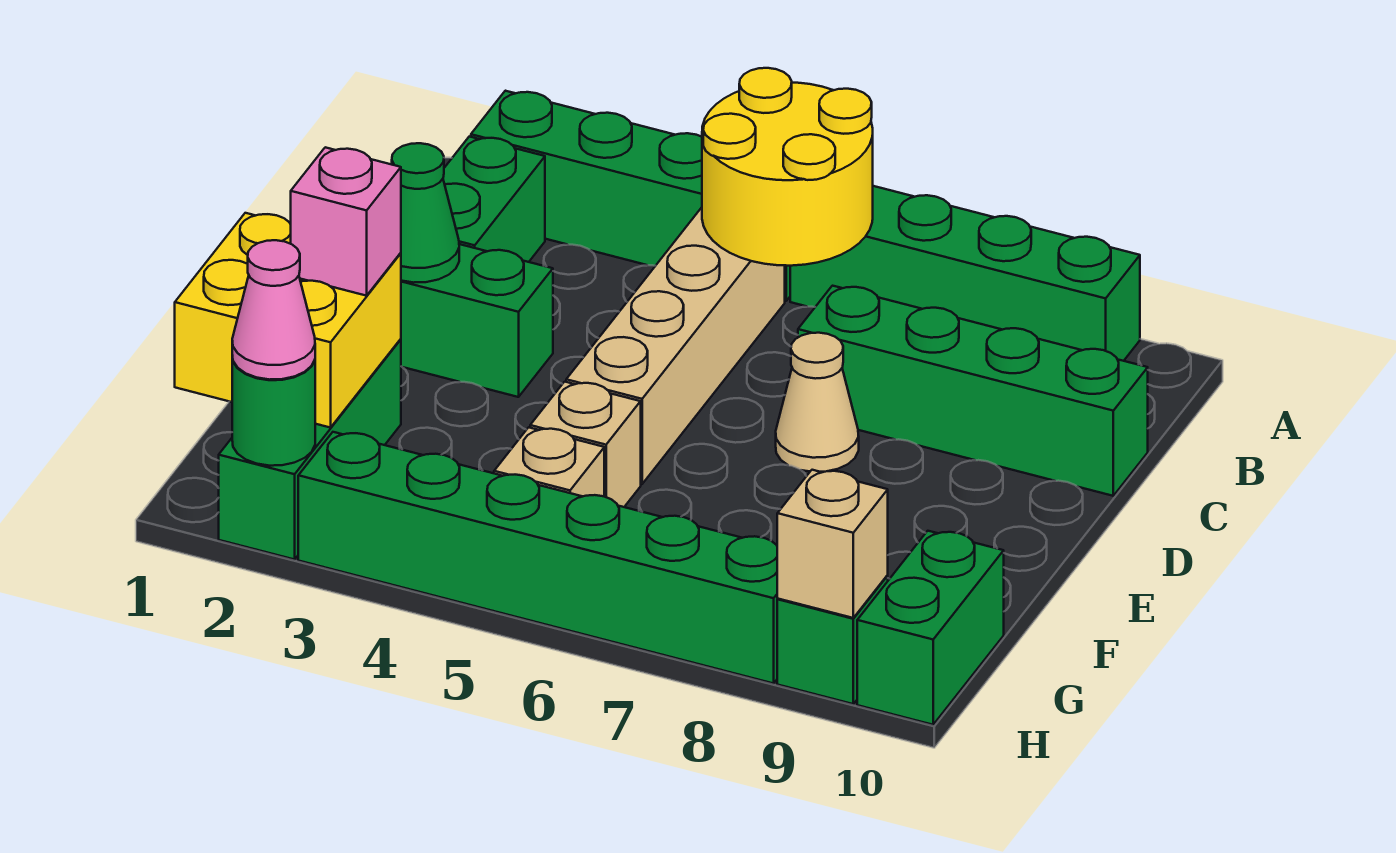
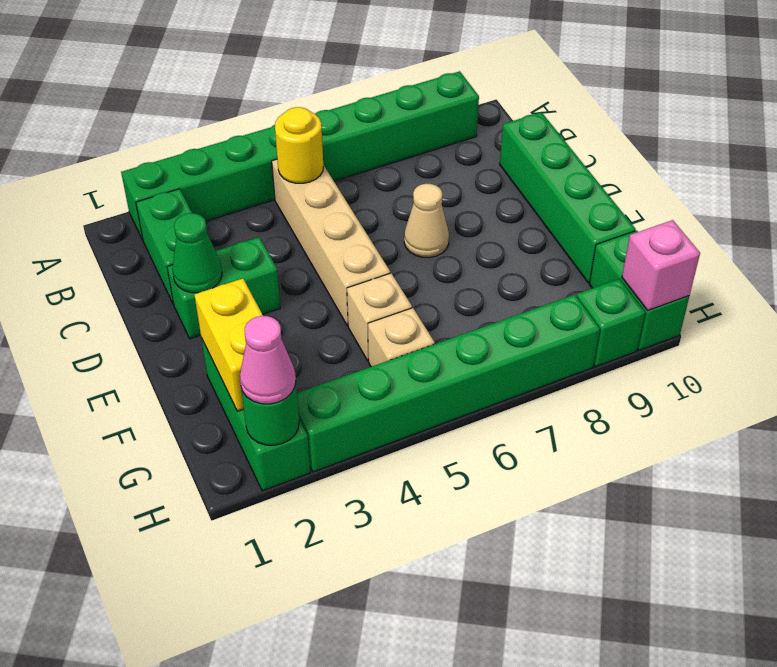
yellow 2x2 round brick [702,68,873,266] -> yellow 1x1 round brick [275,107,323,183]
green 1x4 brick [798,286,1148,496] -> green 1x4 brick turned to [500,112,636,283]
yellow 2x2 brick [175,213,401,428] -> yellow 1x2 brick [194,279,263,411]
pink 1x1 brick [291,147,401,296] -> pink 1x1 brick moved to [622,220,700,310]
tan 1x1 brick [777,470,888,618] -> none

